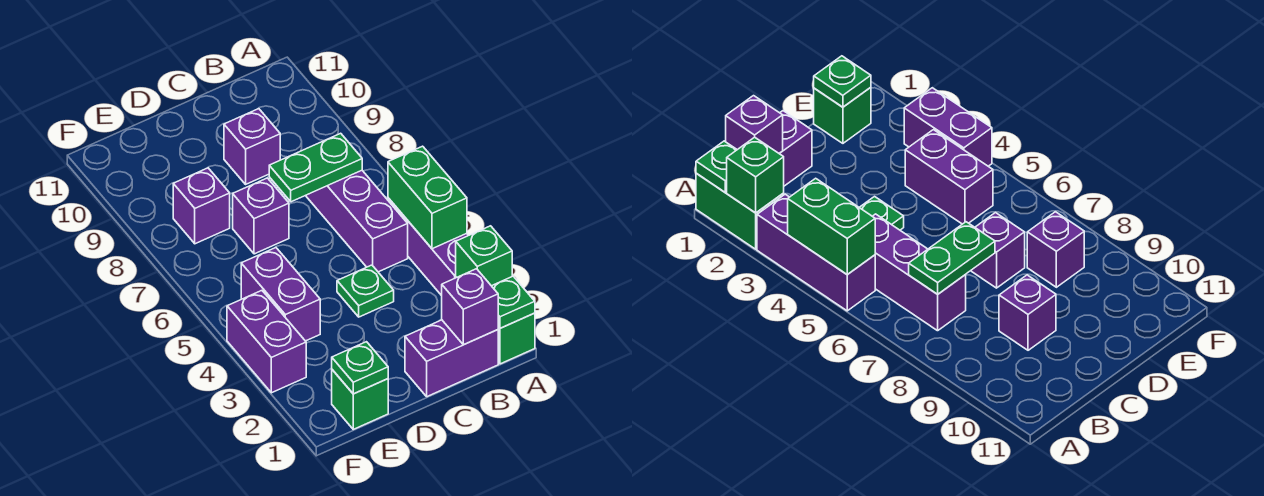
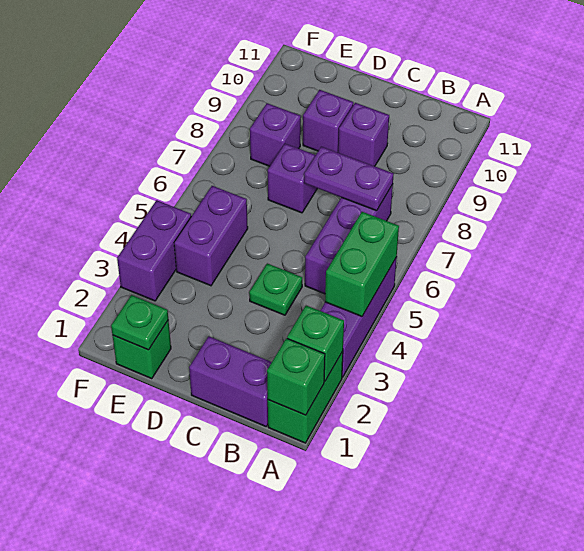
green 1x1 plate [492,276,535,328] -> green 1x1 brick [267,338,325,415]
purple 1x1 brick [442,269,498,345] -> purple 1x1 brick moved to [303,90,353,152]
green 1x2 plate [269,133,362,202] -> purple 1x2 plate [304,147,394,211]

